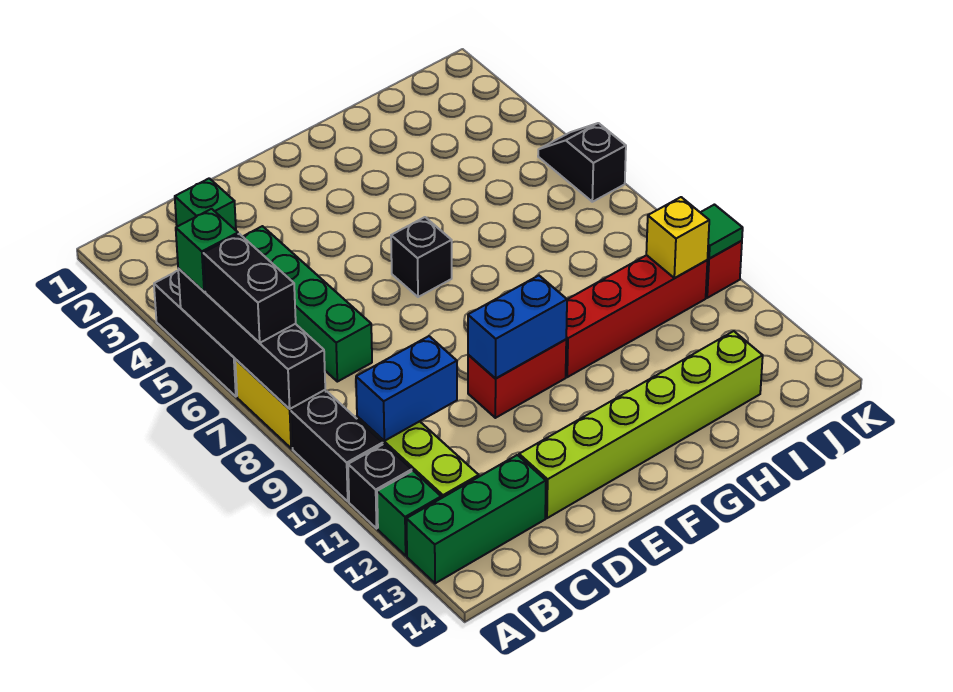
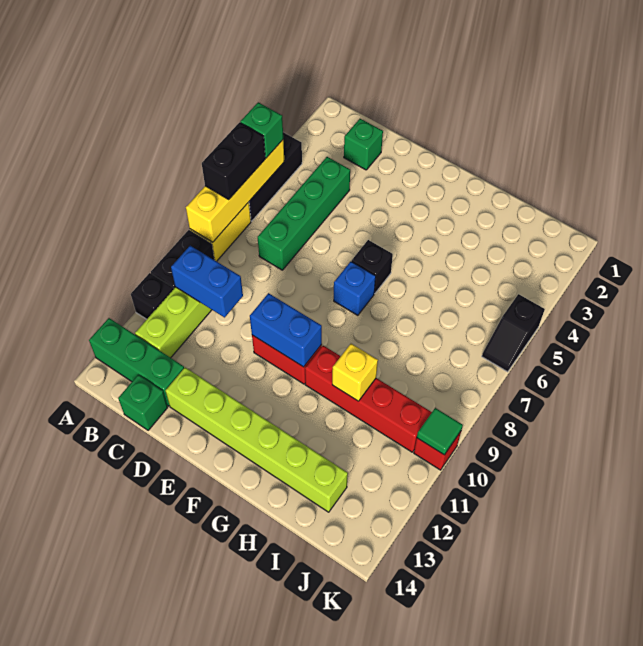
black 1x4 brick [178,268,325,409] -> yellow 1x4 brick [186,140,284,242]
green 1x1 brick [377,471,441,556] -> green 1x1 brick moved to [118,375,168,430]
none -> blue 1x1 brick [334,262,376,315]
yellow 1x1 brick [646,197,709,278] -> yellow 1x1 brick moved to [332,344,378,401]
black 1x2 slope [538,123,626,202] -> black 1x2 slope turned to [482,294,545,372]

